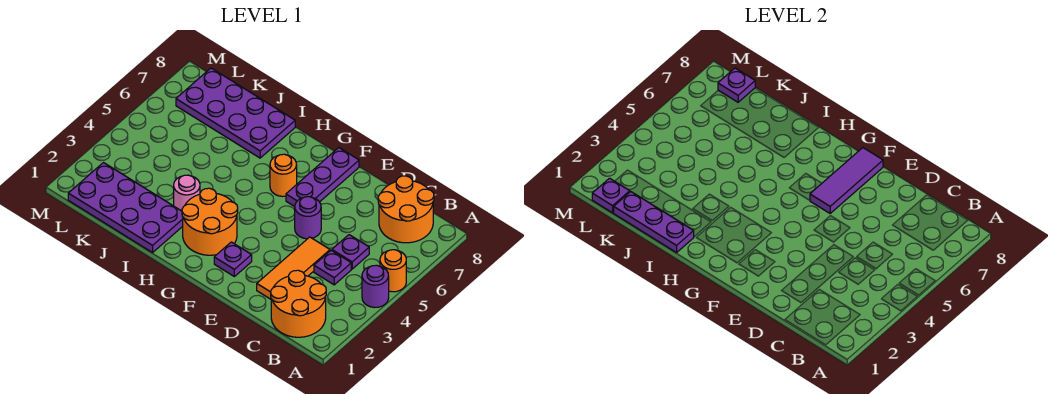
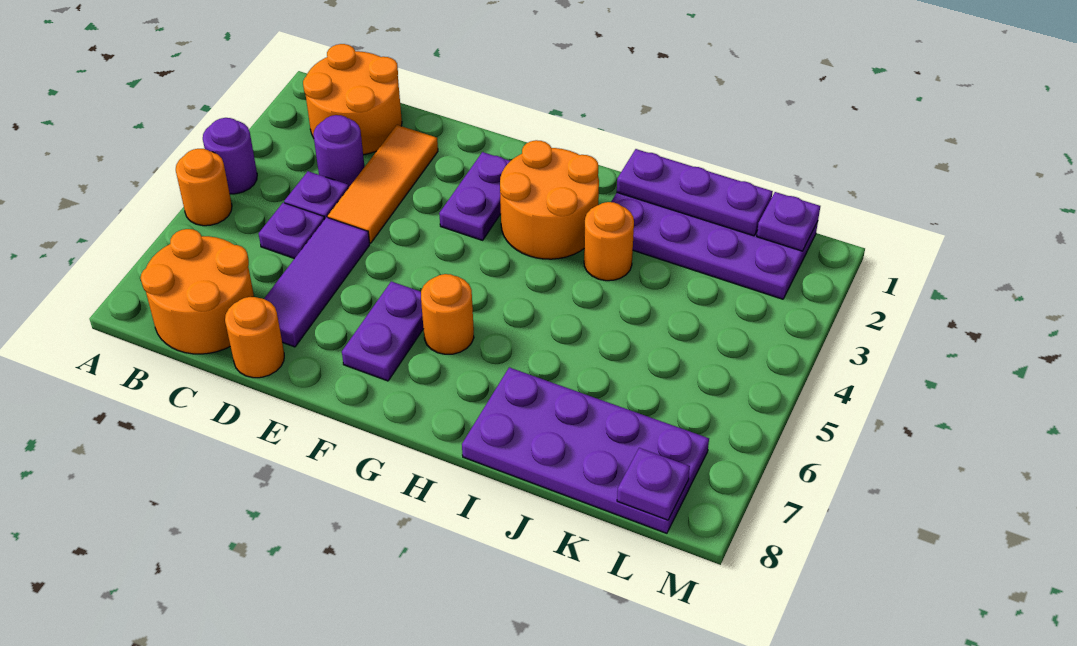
none -> orange 1x1 round brick [225,297,284,378]
purple 1x1 round brick [295,197,321,239] -> purple 1x1 round brick moved to [314,115,365,187]
purple 1x1 plate [214,242,252,276] -> purple 1x2 plate [439,152,510,240]
purple 1x3 plate [286,148,359,207] -> purple 1x2 plate [342,281,424,381]
purple 1x3 tile [810,148,883,213] -> purple 1x3 tile moved to [264,217,370,347]
pink 1x1 round brick [174,175,200,211] -> orange 1x1 round brick [584,202,634,281]

